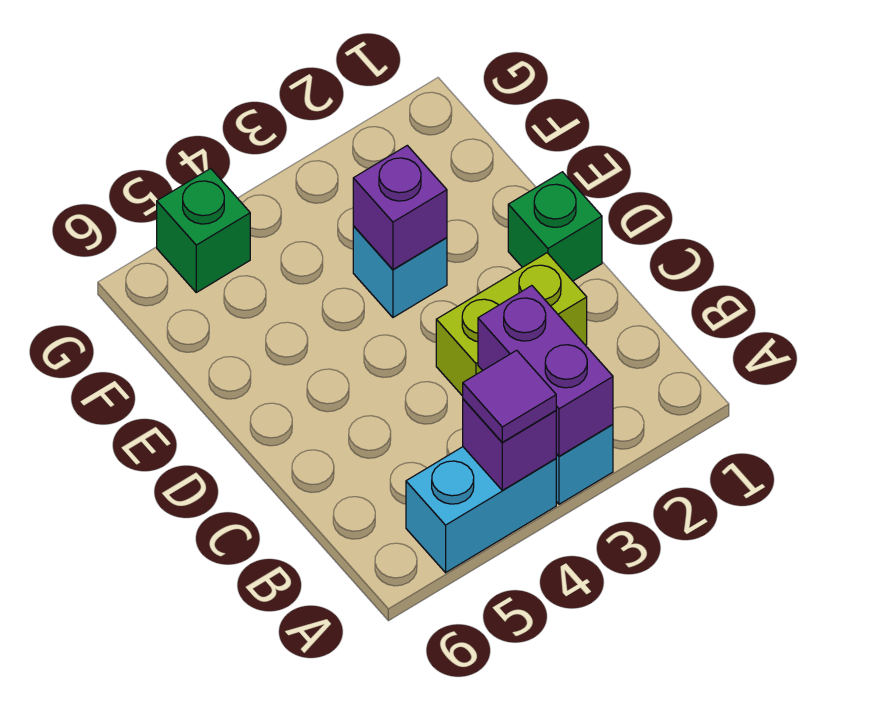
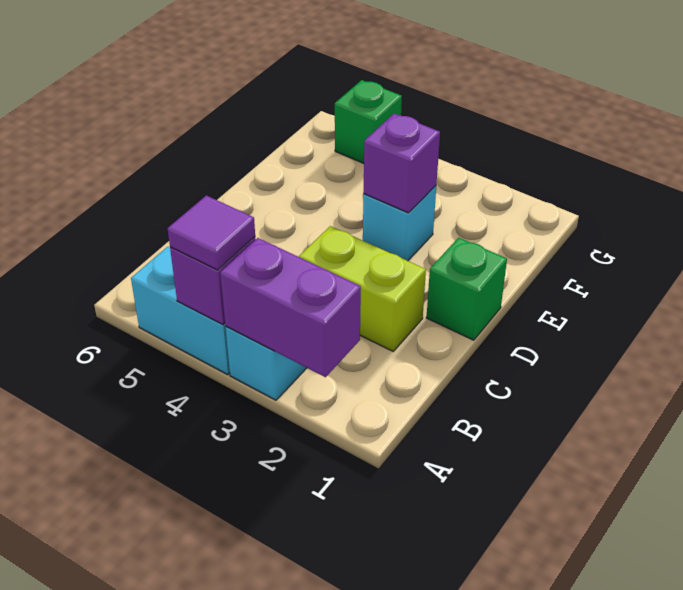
purple 1x2 brick [478,286,613,456] -> purple 1x2 brick turned to [220,238,361,377]

